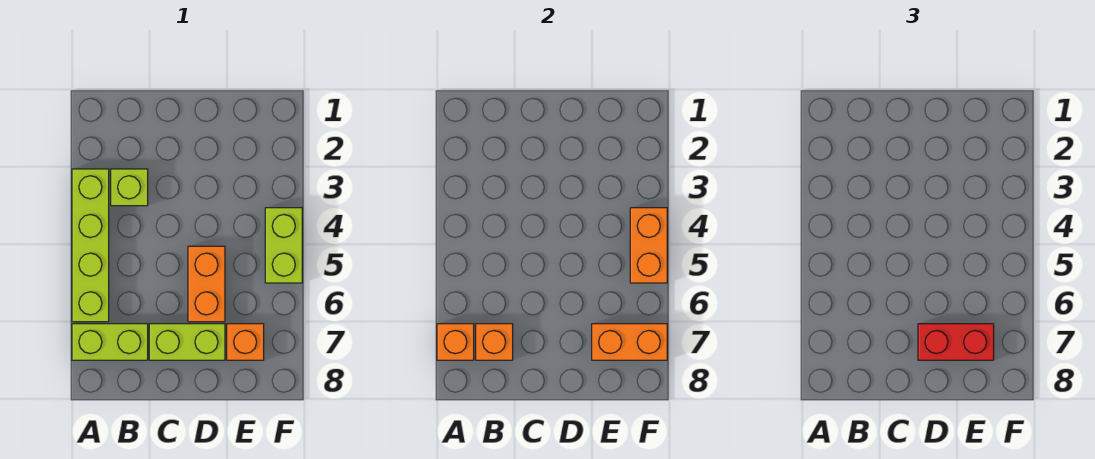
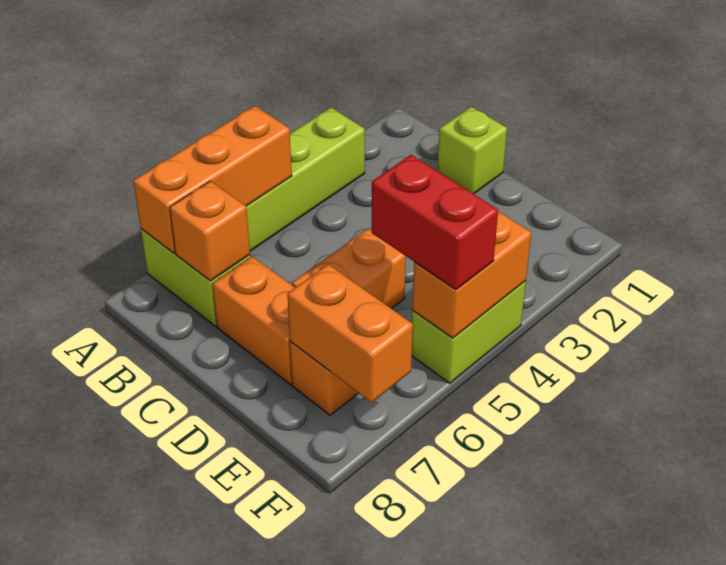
orange 1x1 brick [437,324,474,360] -> orange 1x3 brick [133,106,292,253]
lime 1x1 brick [111,169,148,206] -> lime 1x1 brick moved to [437,107,507,194]
lime 1x2 brick [149,324,225,360] -> orange 1x2 brick [213,256,295,385]
red 1x2 brick [918,324,994,360] -> red 1x2 brick moved to [372,155,498,290]

